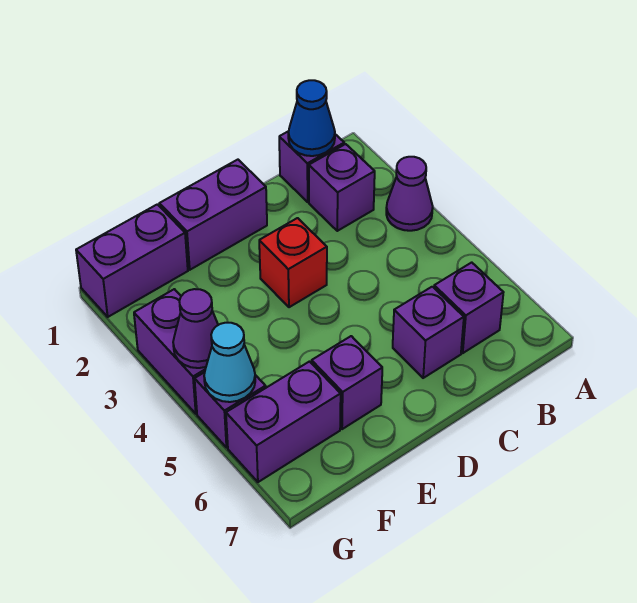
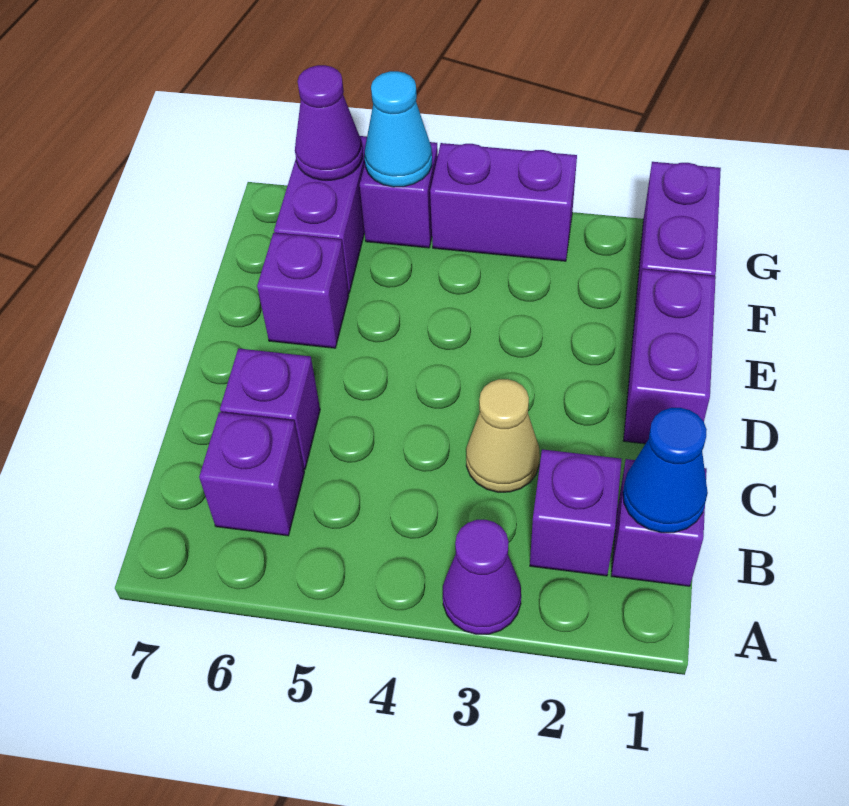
none -> tan 1x1 cone [466,379,540,492]
red 1x1 brick [259,218,327,307] -> none
purple 1x1 cone [173,289,218,368] -> purple 1x1 cone moved to [295,65,363,180]

